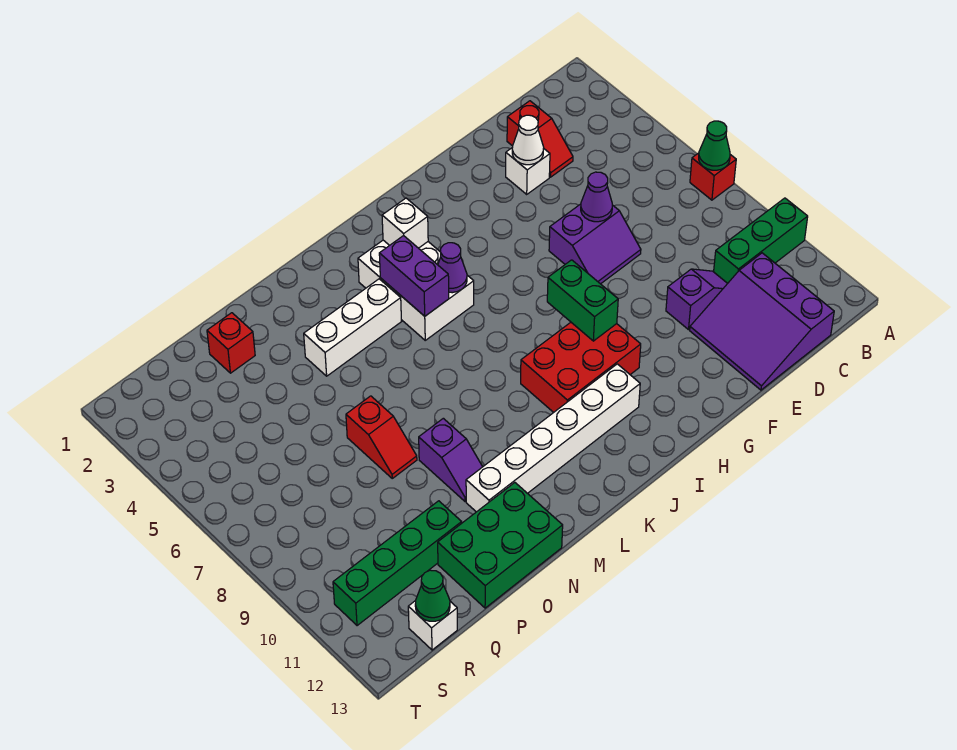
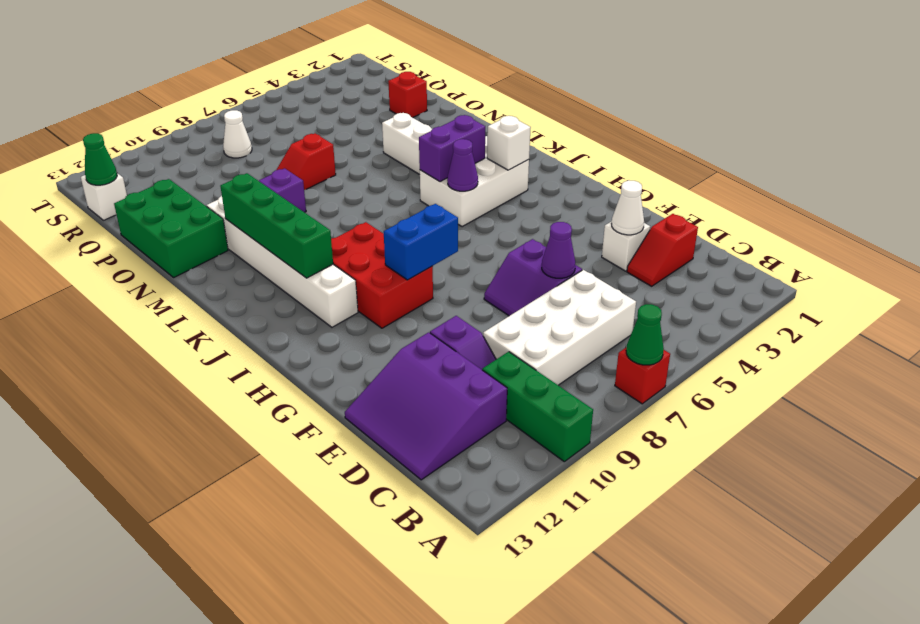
none -> white 2x4 brick [483,270,636,385]
purple 3x3 slope [690,253,834,390] -> purple 3x3 slope turned to [345,332,507,480]
green 1x2 brick [547,260,618,341] -> blue 1x2 brick [384,204,458,280]
green 1x4 brick [333,501,462,626] -> green 1x4 brick moved to [220,173,333,278]
none -> white 1x1 cone [223,110,252,158]

